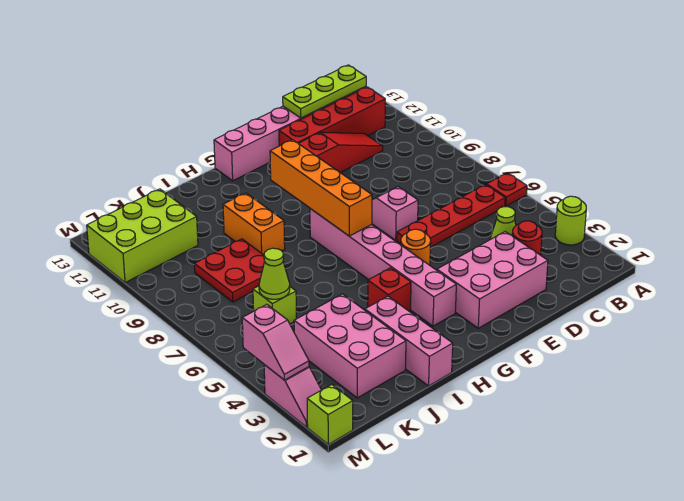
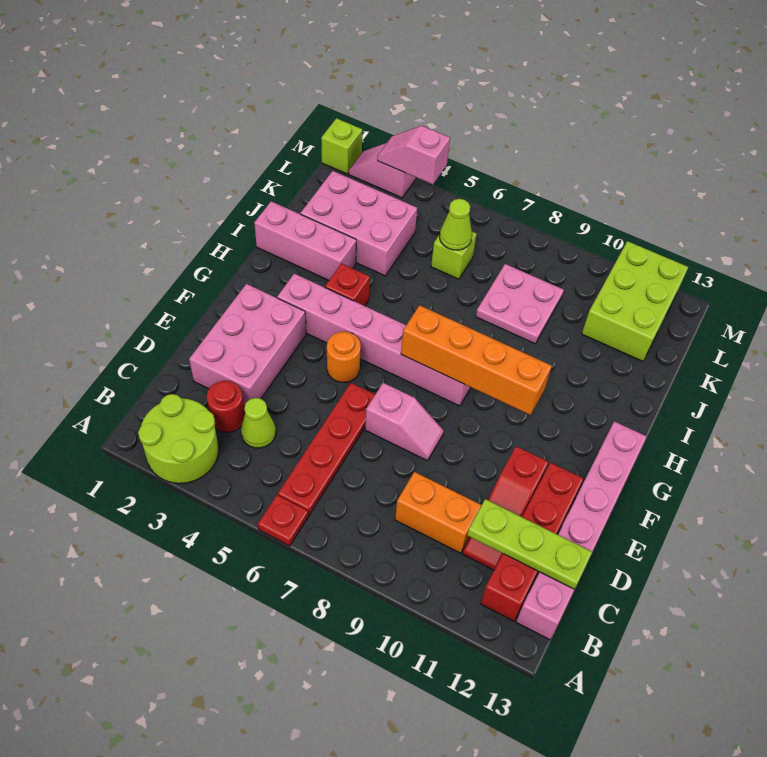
lime 1x1 round brick [555,196,586,245] -> lime 2x2 round brick [138,394,219,483]
lime 1x3 plate [283,65,366,118] -> lime 1x3 plate turned to [467,499,592,589]
orange 1x2 brick [223,193,285,255] -> orange 1x2 brick moved to [395,472,481,553]
red 2x2 plate [194,239,265,302] -> pink 2x2 plate [476,264,564,344]

